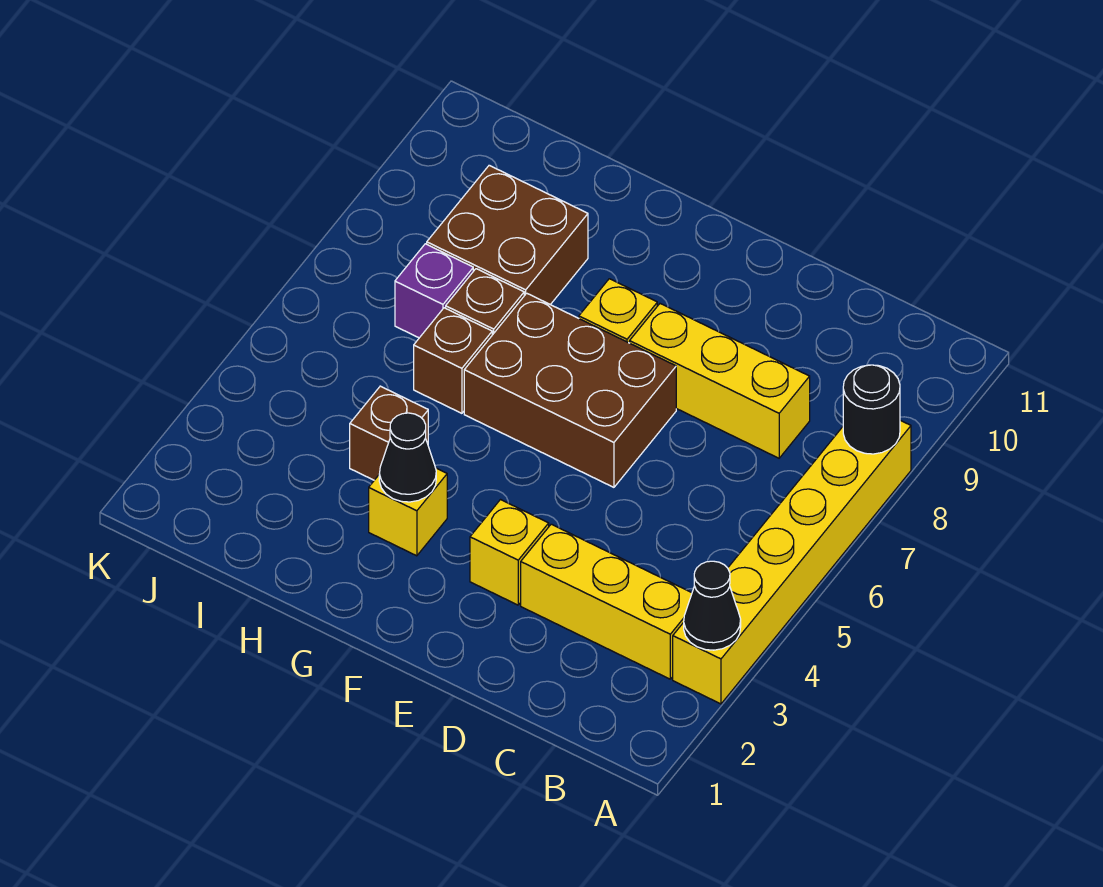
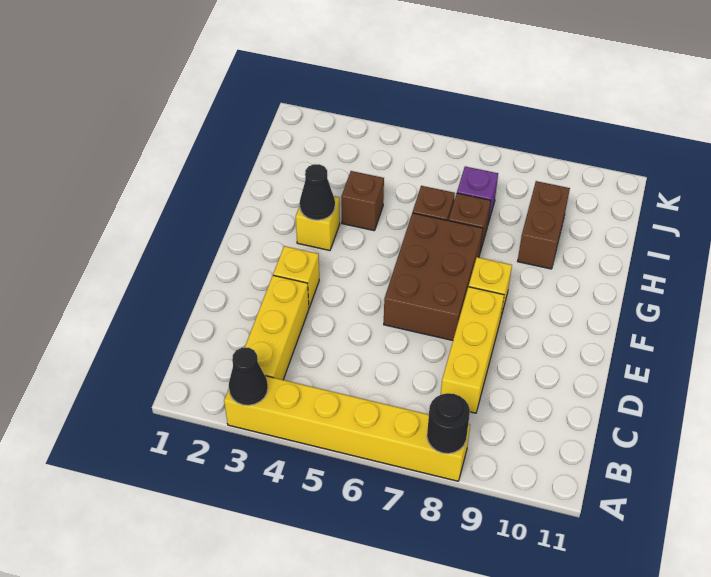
brown 2x2 brick [427,165,588,305] -> brown 1x2 brick [518,181,570,269]

